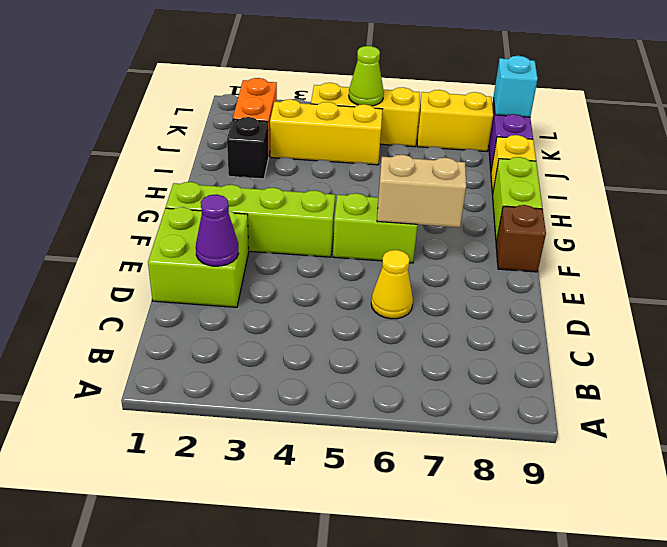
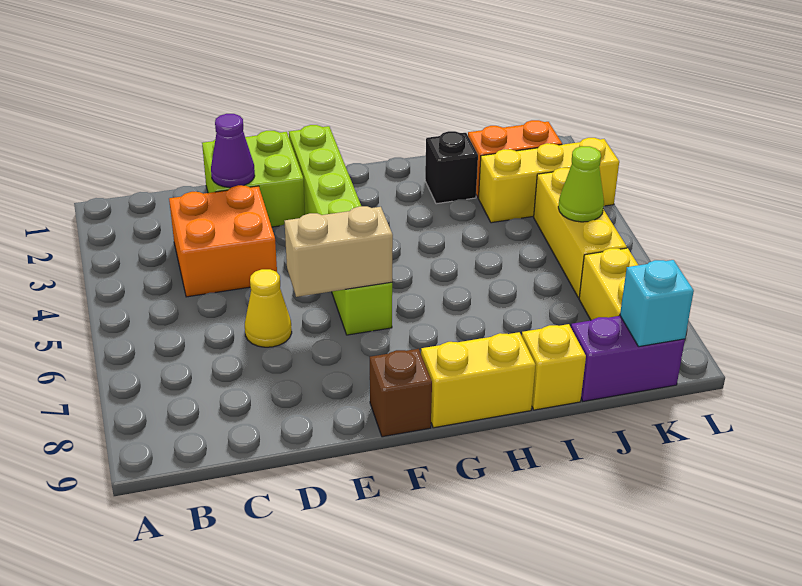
none -> orange 2x2 brick [169,185,277,297]
tan 1x2 brick [377,155,466,227] -> tan 1x2 brick turned to [285,206,393,297]
lime 1x2 brick [493,157,542,242] -> yellow 1x2 brick [421,332,535,428]
yellow 1x3 brick [270,99,382,165] -> yellow 1x3 brick turned to [478,138,619,223]

